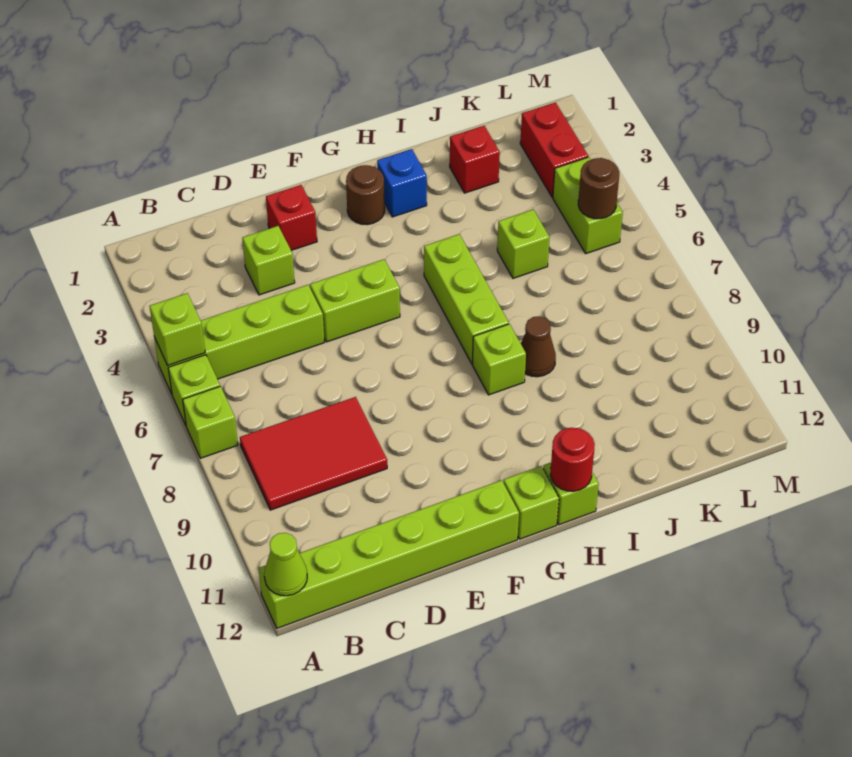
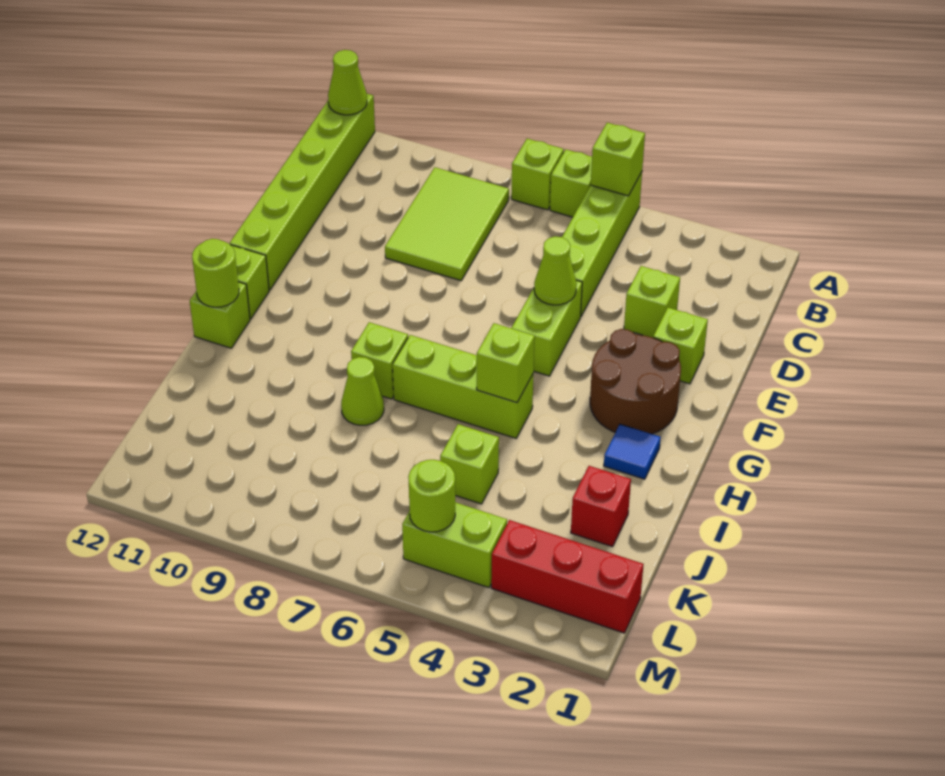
red 2x3 tile [240,397,387,510] -> lime 2x3 tile [385,167,509,281]
red 1x1 brick [266,185,317,250] -> lime 1x1 brick [653,308,708,384]
none -> lime 1x1 cone [534,236,576,305]
brown 1x1 round brick [346,165,385,225] -> brown 2x2 round brick [590,329,681,434]
blue 1x1 brick [377,149,427,217] -> blue 1x1 tile [604,424,661,479]
none -> lime 1x1 brick [477,323,535,403]
red 1x1 round brick [550,428,595,491] -> lime 1x1 round brick [192,239,239,307]
brown 1x1 cone [521,316,556,377] -> lime 1x1 cone [341,357,384,425]
red 1x2 brick [520,102,588,197] -> red 1x3 brick [491,520,644,633]
brown 1x1 round brick [578,158,619,219] -> lime 1x1 round brick [408,460,455,532]

